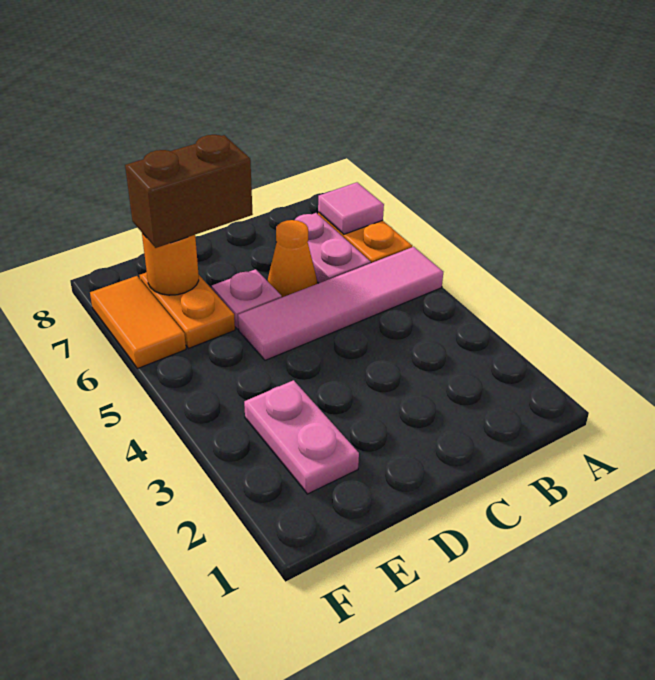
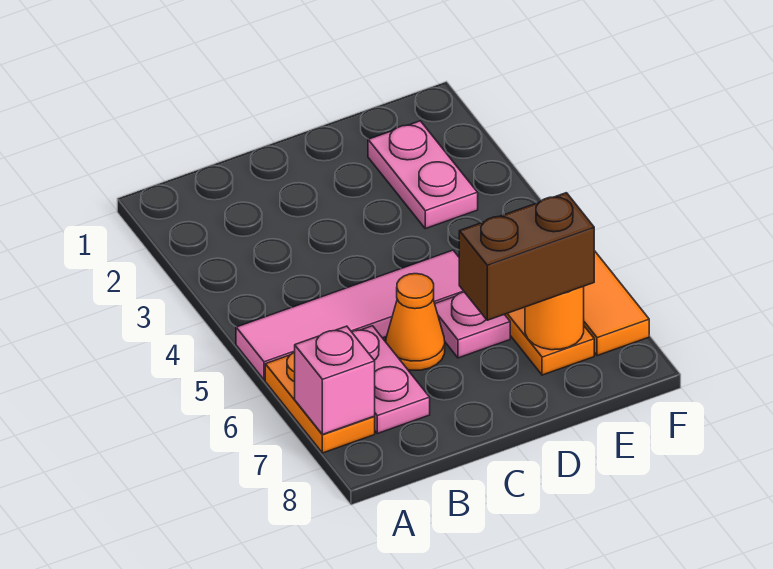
pink 1x1 tile [318,182,384,234] -> pink 1x1 brick [295,326,375,434]

